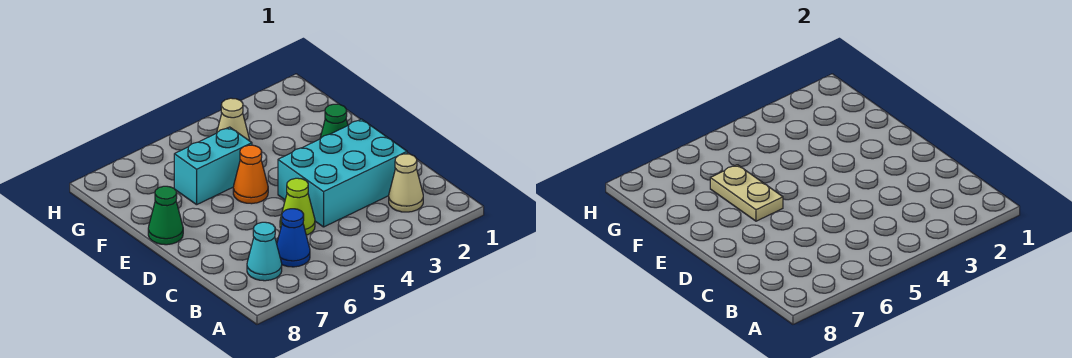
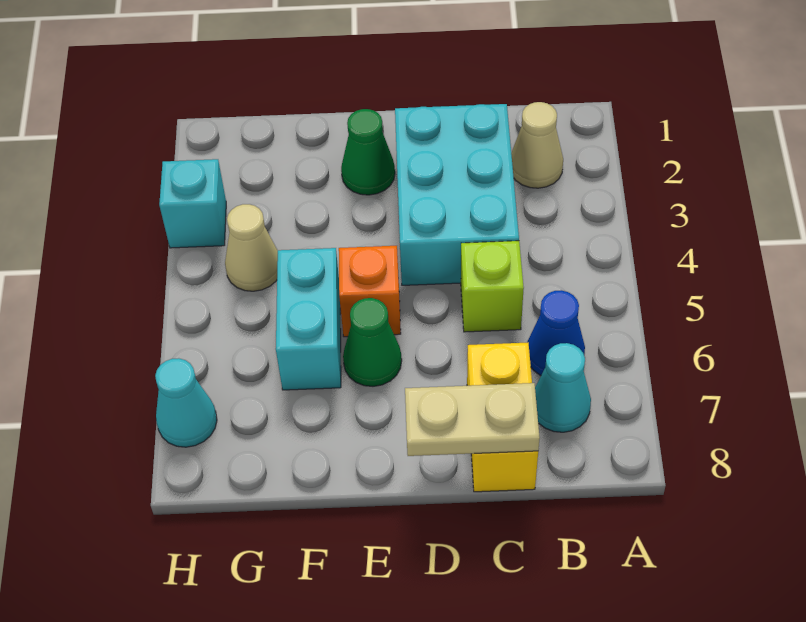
lime 1x1 cone [280,178,315,235] -> lime 1x1 brick [461,241,524,332]
none -> yellow 1x2 brick [467,343,538,492]
orange 1x1 cone [233,145,268,204] -> orange 1x1 brick [339,246,401,337]
tan 1x2 plate [710,165,783,221] -> tan 1x2 plate moved to [405,383,540,456]
green 1x1 cone [148,186,183,245] -> green 1x1 cone moved to [343,298,402,386]
none -> cyan 1x1 brick [159,159,226,248]
none -> cyan 1x1 cone [155,358,217,447]

